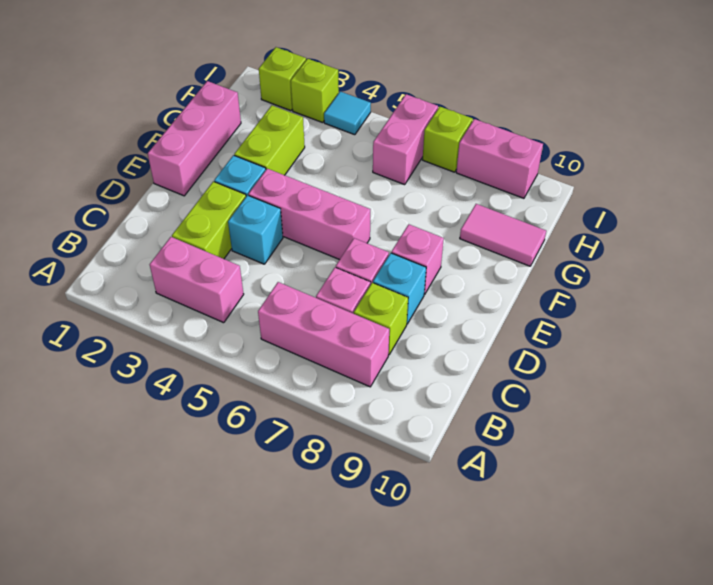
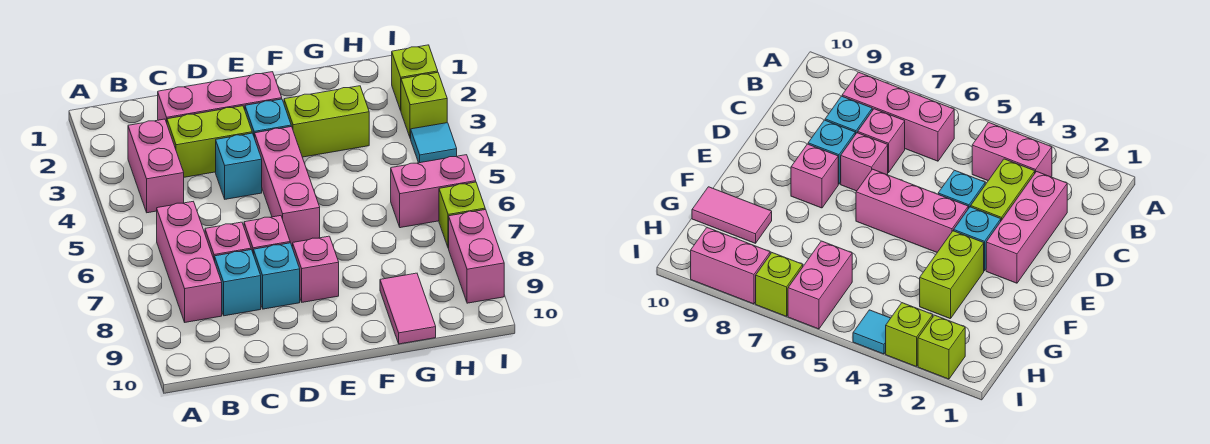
lime 1x1 brick [354,283,408,355] -> cyan 1x1 brick [215,250,261,316]
pink 1x3 brick [148,81,241,196] -> pink 1x3 brick moved to [158,72,282,123]

